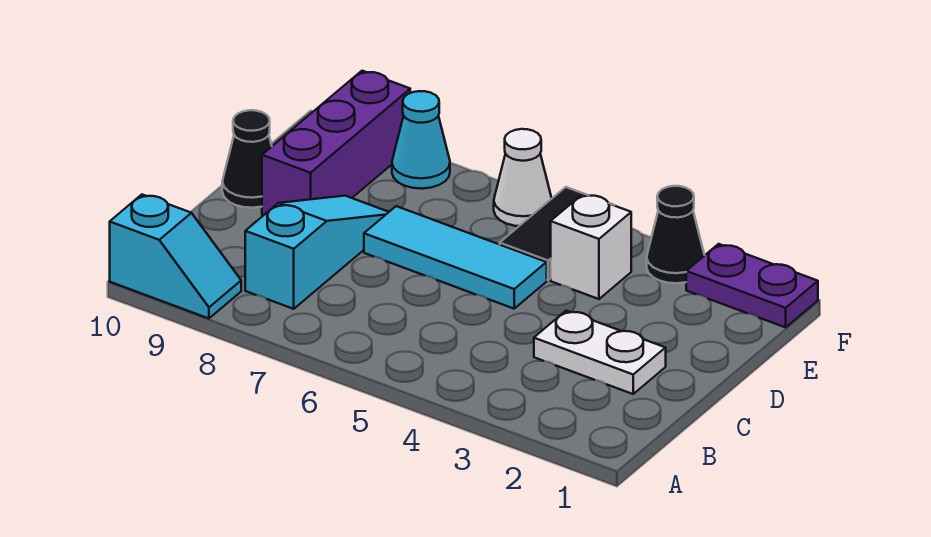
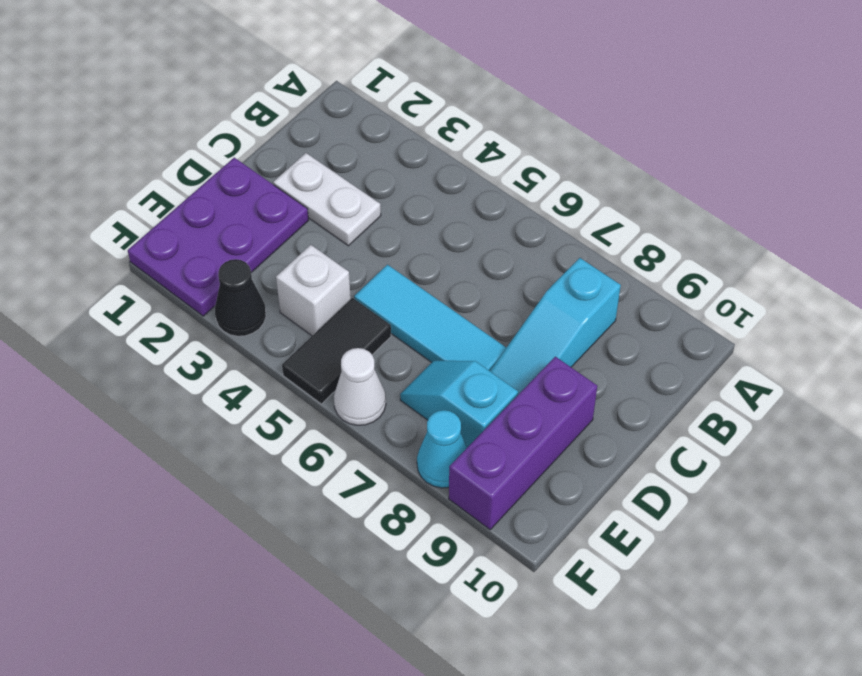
cyan 1x2 slope [110,195,241,318] -> cyan 1x2 slope moved to [400,361,518,447]
black 1x1 cone [222,110,272,208] -> none
purple 1x2 plate [686,244,818,327] -> purple 2x3 plate [128,158,309,316]

